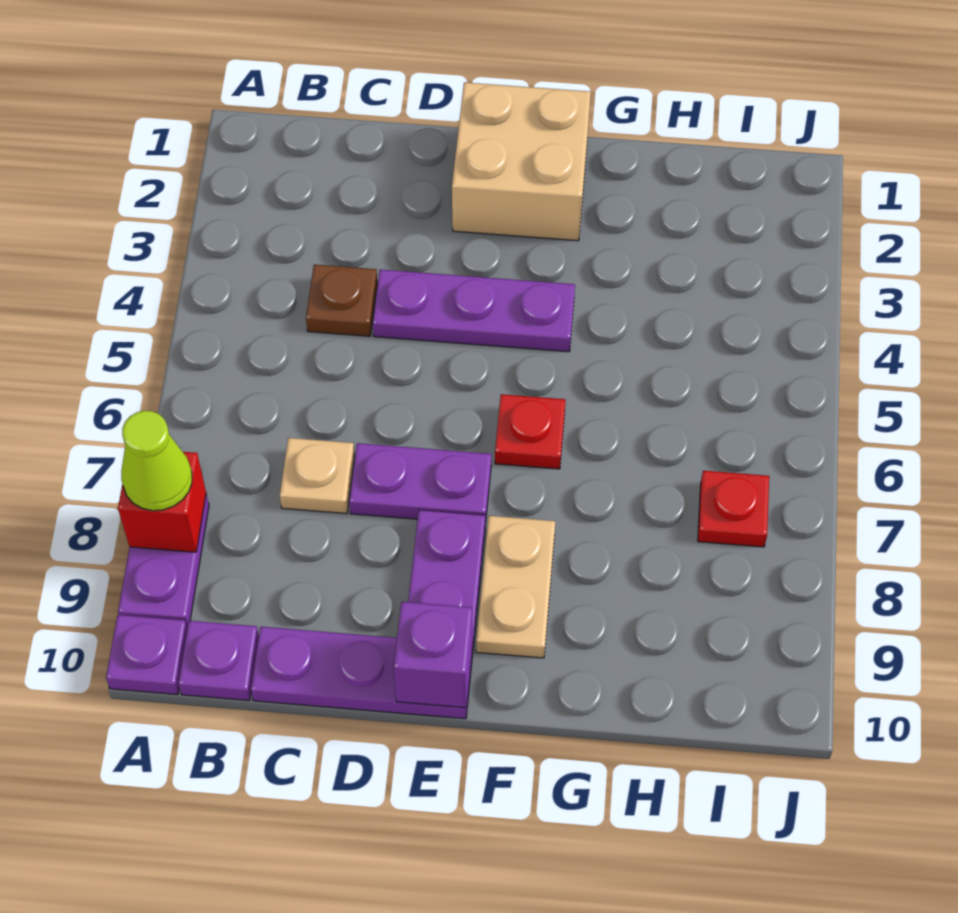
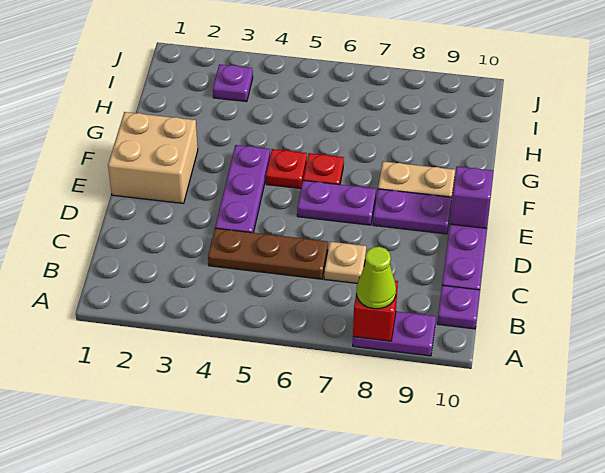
purple 1x1 plate [106,615,187,695] -> purple 1x1 plate moved to [213,64,253,102]
brown 1x1 plate [306,265,377,336] -> brown 1x3 plate [208,228,328,279]
purple 1x2 plate [349,443,491,524] -> purple 1x2 plate turned to [297,180,376,225]
red 1x1 plate [698,471,769,547] -> red 1x1 plate moved to [266,149,307,189]

